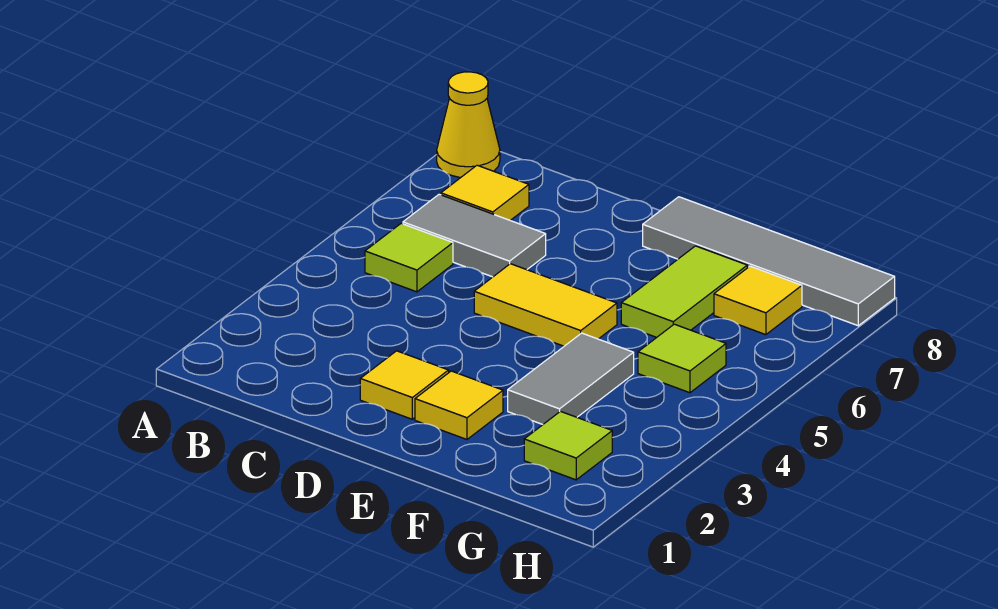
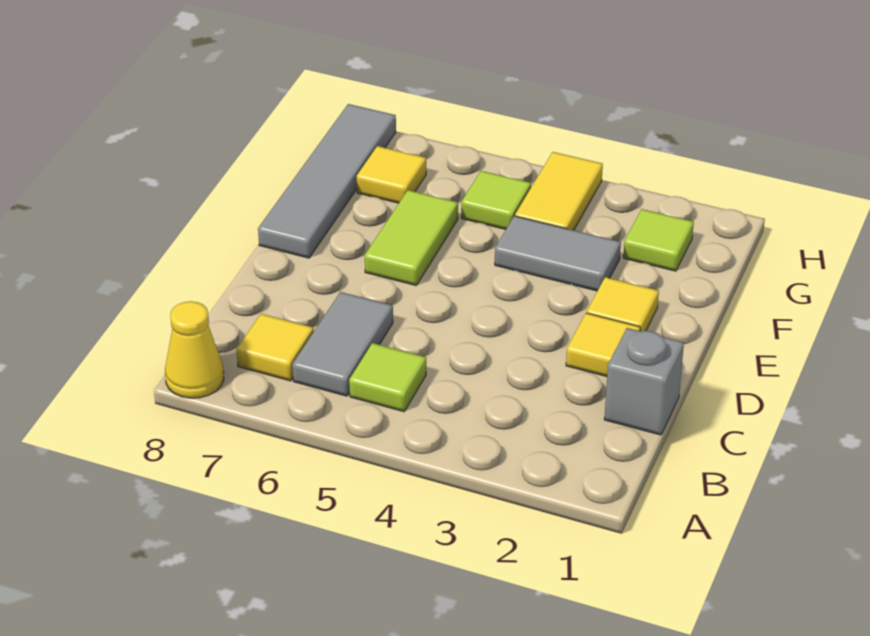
none -> grey 1x1 brick [604,328,684,435]
yellow 1x2 tile [474,264,617,346] -> yellow 1x2 tile moved to [515,152,603,230]
lime 1x2 tile [621,246,747,337] -> lime 1x2 tile turned to [365,190,458,285]

